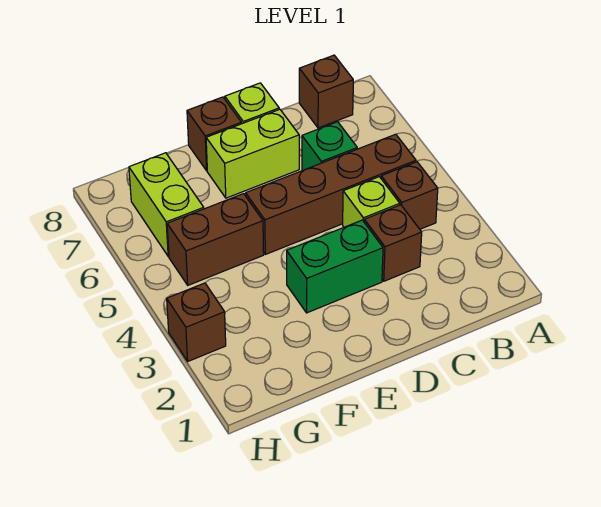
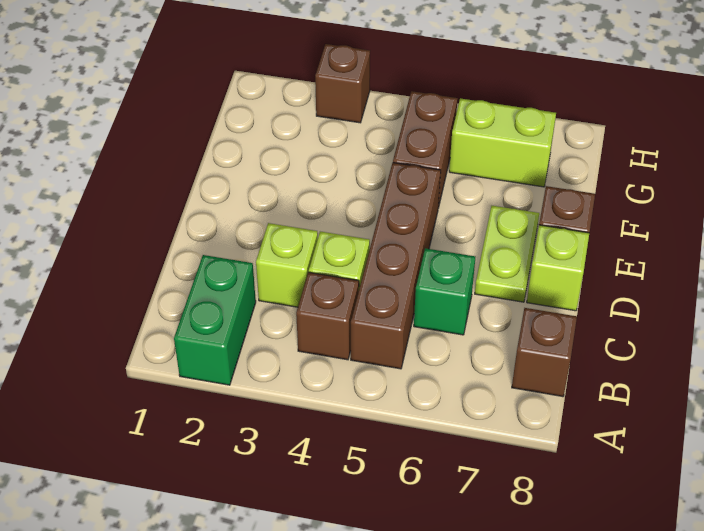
brown 1x1 brick [364,205,422,281] -> lime 1x1 brick [256,223,318,307]
green 1x2 brick [287,220,383,313] -> green 1x2 brick moved to [174,255,256,385]
lime 1x2 brick [206,109,299,198] -> lime 1x2 plate [475,206,539,302]

